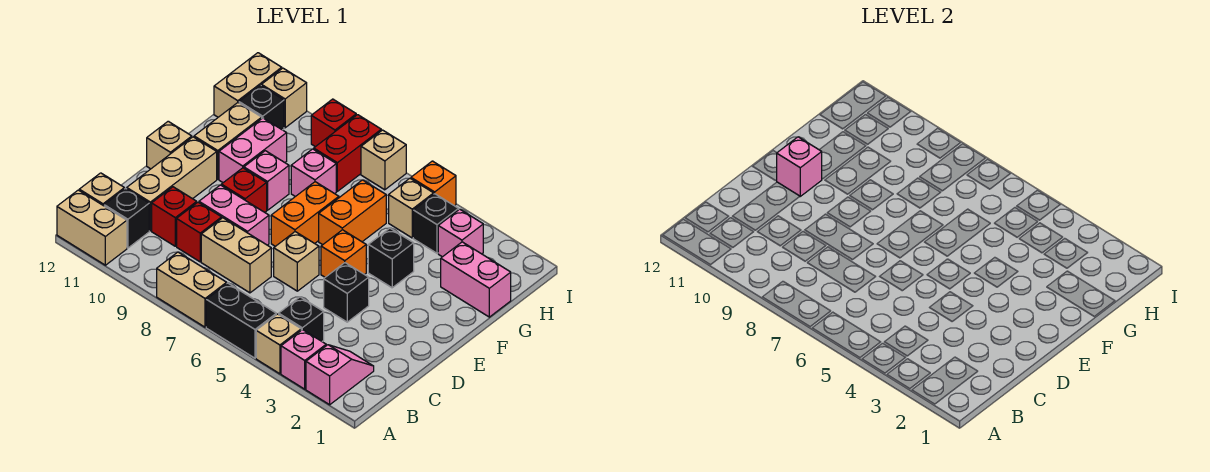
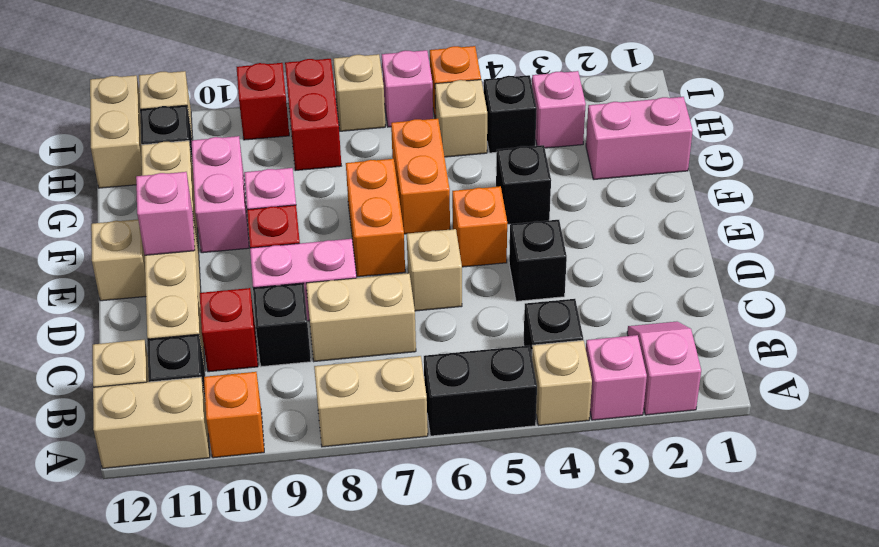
none -> orange 1x1 brick [204,372,264,458]
red 1x1 brick [177,202,222,262] -> black 1x1 brick [253,283,311,367]
pink 1x1 brick [291,149,336,197] -> pink 1x1 brick moved to [382,50,433,127]

